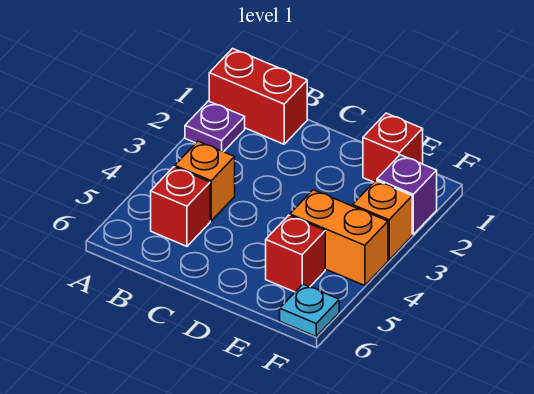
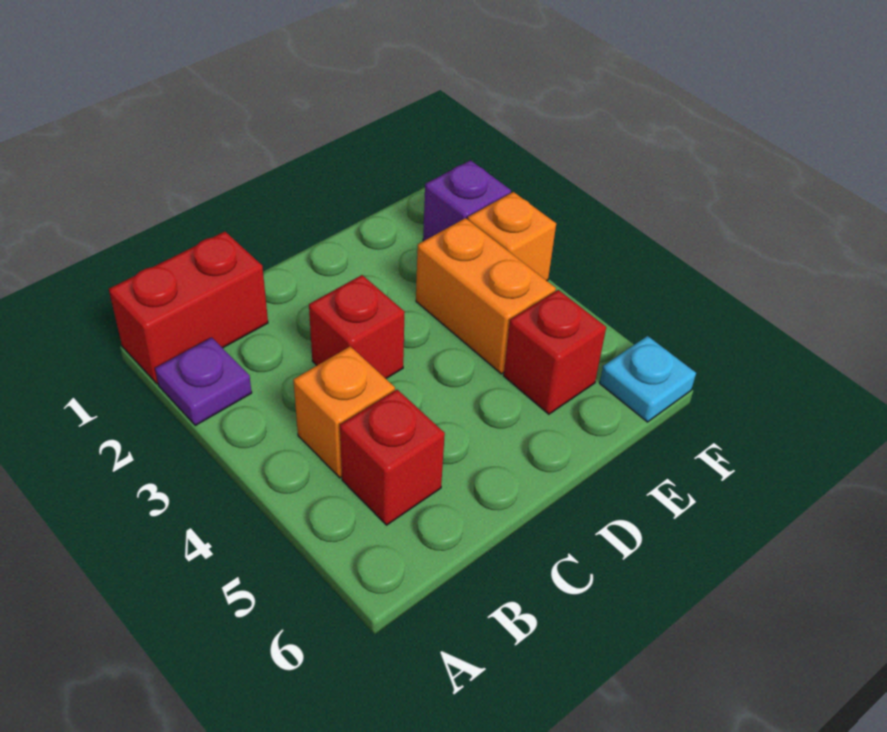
red 1x1 brick [363,113,423,182] -> red 1x1 brick moved to [309,275,405,379]
orange 1x2 brick [290,190,388,286] -> orange 1x2 brick turned to [416,218,556,374]

